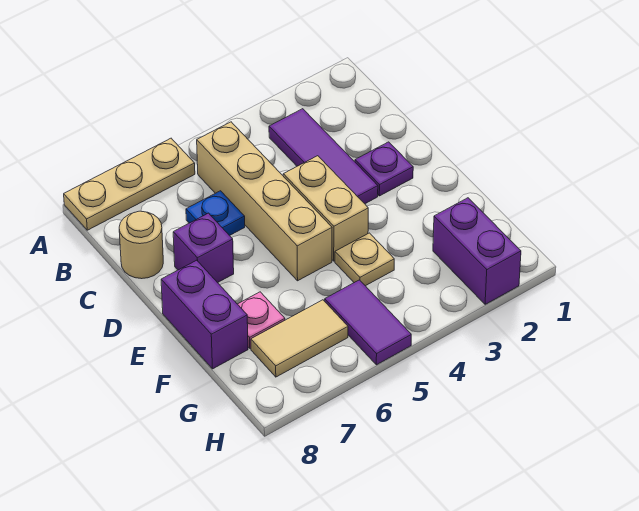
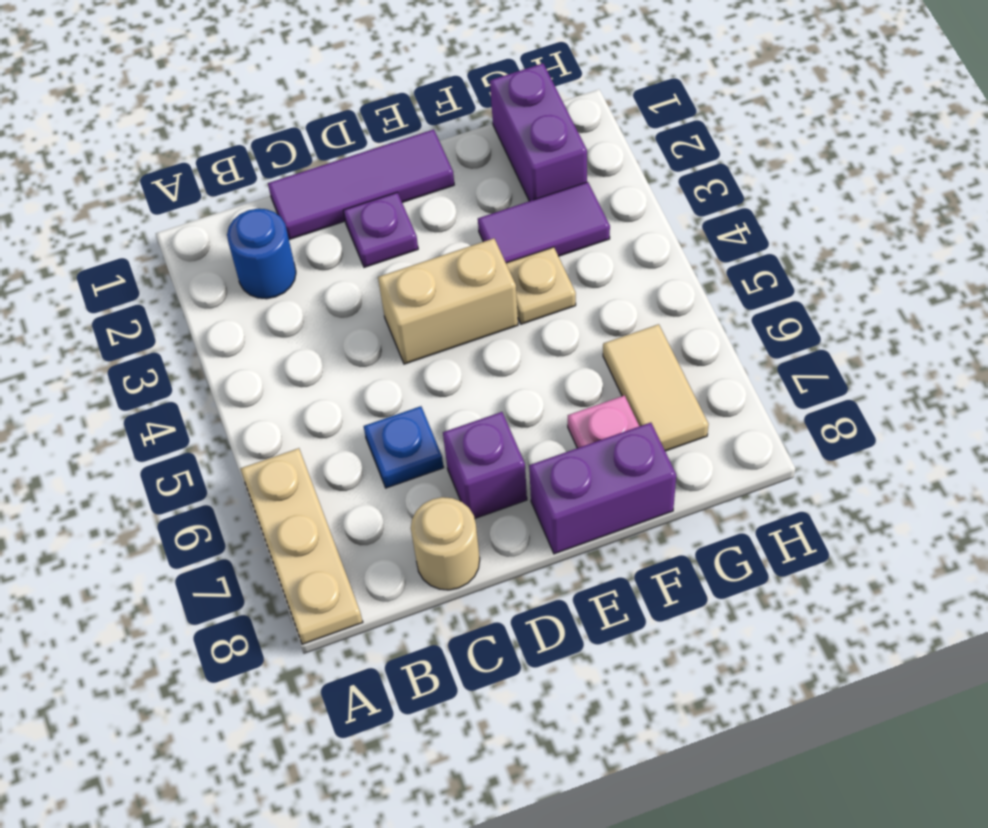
none -> blue 1x1 round brick [227,209,296,299]
purple 1x3 tile [269,109,378,204] -> purple 1x3 tile moved to [268,129,454,240]
tan 1x4 brick [197,122,332,281] -> none
purple 1x2 brick [433,198,521,304] -> purple 1x2 brick turned to [490,63,587,201]
purple 1x2 tile [325,280,411,365] -> purple 1x2 tile moved to [478,182,610,263]

